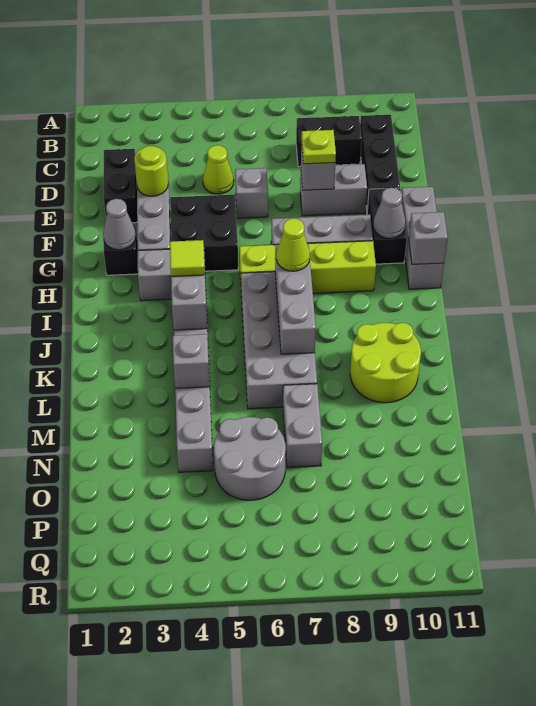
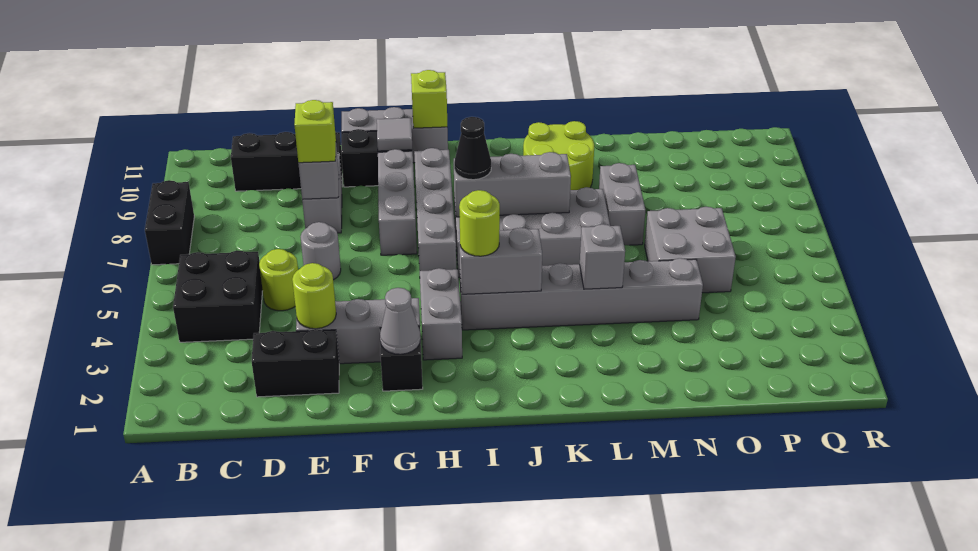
black 1x2 brick [296,116,362,167] -> black 1x2 brick moved to [145,180,194,265]
lime 1x1 cone [203,145,234,194] -> lime 1x1 round brick [259,249,298,311]
grey 1x1 brick [235,168,268,218] -> grey 1x1 round brick [300,222,341,280]
lime 1x1 plate [301,130,336,164] -> lime 1x1 brick [294,100,336,163]
black 2x2 brick [170,195,238,271] -> black 2x2 brick moved to [173,251,263,342]
grey 1x1 cone [373,188,406,239] -> grey 1x1 tile [377,118,413,151]
lime 1x4 brick [240,241,376,293] -> grey 1x4 brick [414,148,456,271]
grey 1x1 brick [409,212,448,264] -> lime 1x1 brick [411,70,447,128]
lime 1x1 tile [170,240,205,276] -> lime 1x1 round brick [459,190,500,256]
lime 1x1 cone [276,219,310,271] -> black 1x1 cone [454,117,491,180]
grey 1x2 brick [283,384,322,467] -> grey 1x2 brick turned to [599,163,645,245]
grey 2x2 round brick [214,417,286,500] -> grey 2x2 brick [645,207,736,293]

